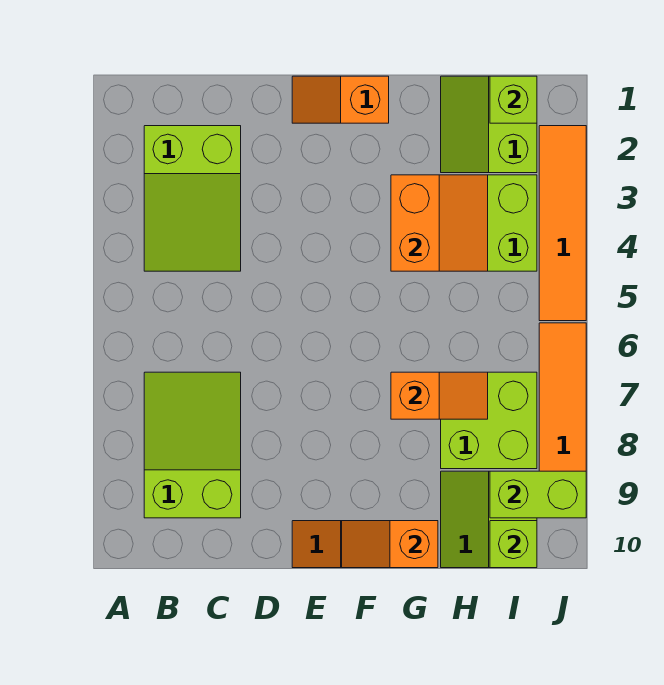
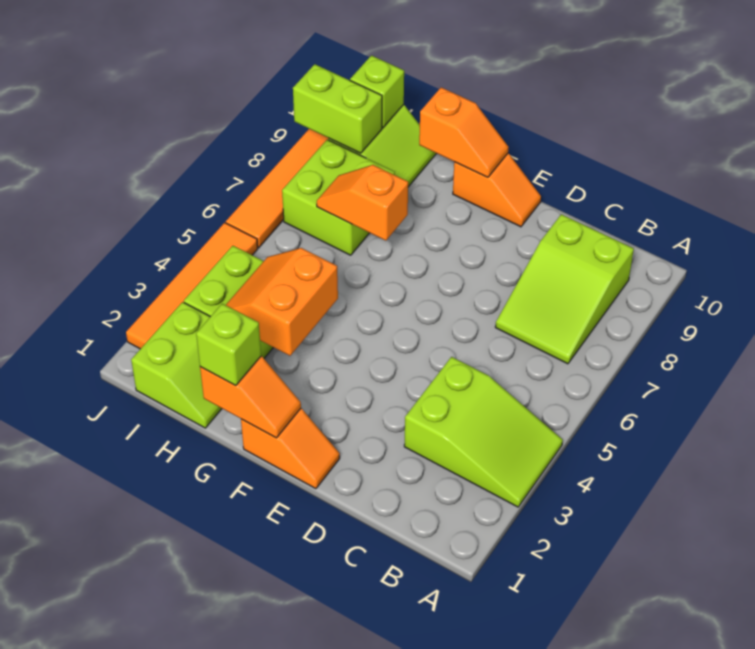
lime 2x3 slope [144,126,241,271] -> lime 2x3 slope turned to [404,357,563,507]
none -> orange 1x2 slope [200,356,301,438]
lime 1x1 brick [490,76,537,123] -> lime 1x1 brick moved to [196,304,261,386]

